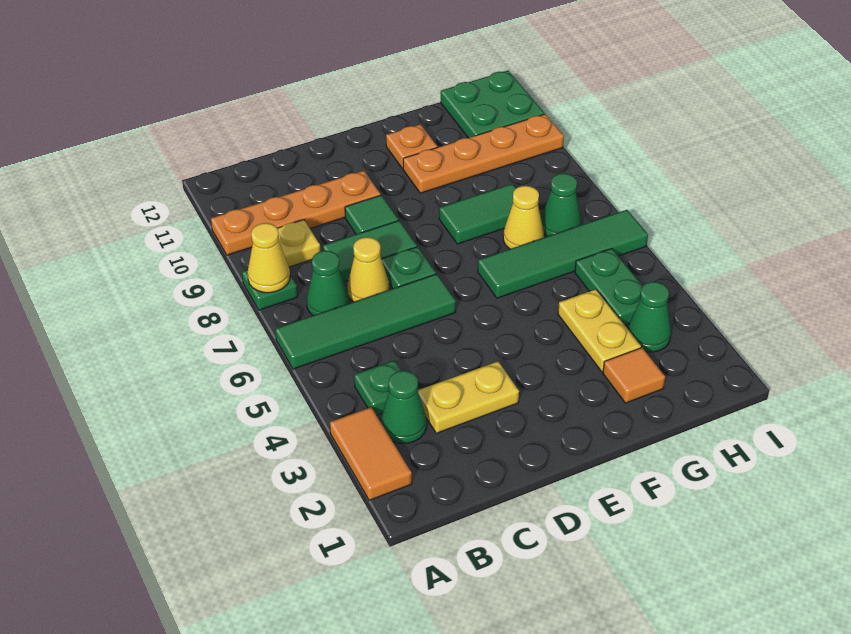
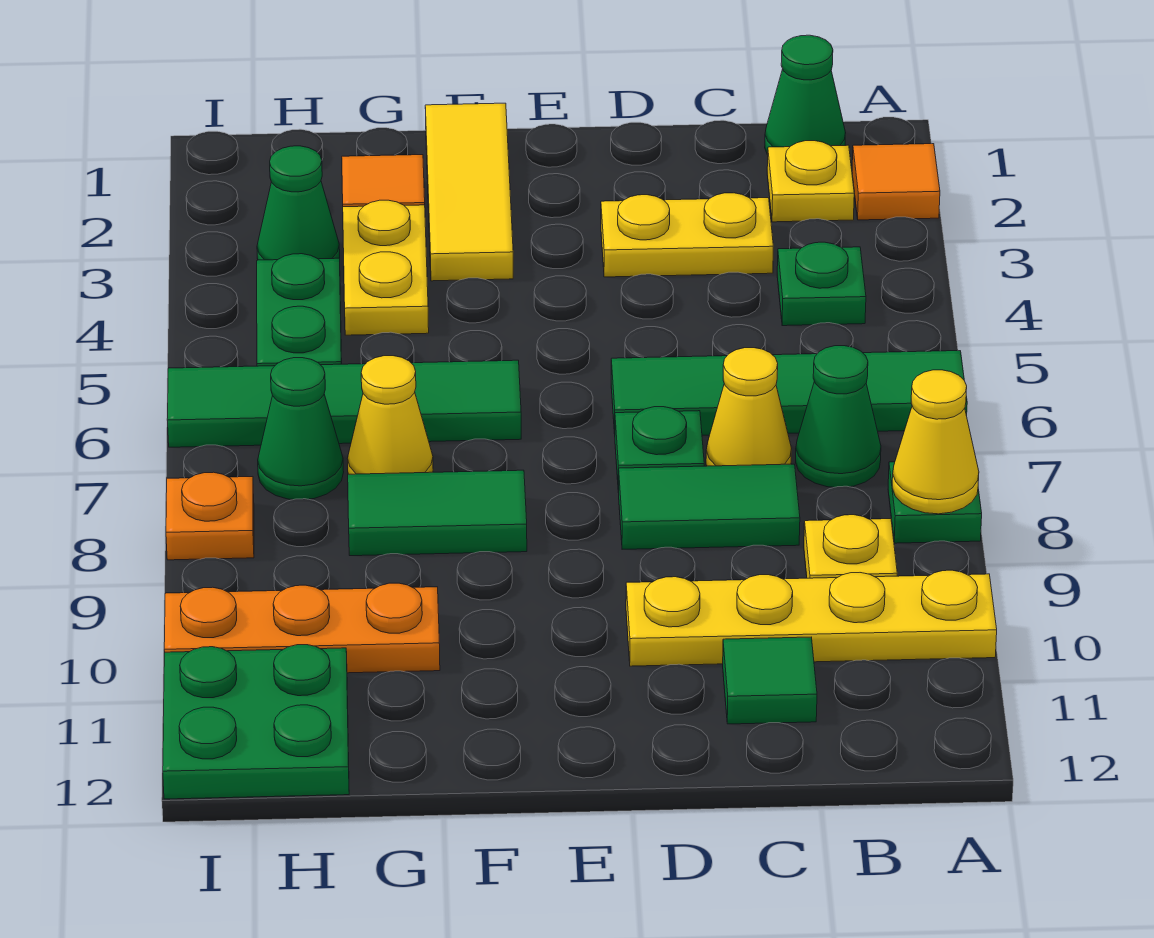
orange 1x2 tile [330,407,412,500] -> orange 1x1 tile [852,144,940,220]
orange 1x4 plate [211,171,381,255] -> yellow 1x4 plate [626,570,997,666]
none -> yellow 1x1 plate [767,141,854,222]
green 1x1 cone [381,371,426,443] -> green 1x1 cone moved to [765,35,846,155]
green 1x1 tile [345,195,399,234] -> green 1x1 tile moved to [723,637,817,724]
none -> yellow 1x3 tile [425,103,513,281]
orange 1x4 plate [403,114,564,193] -> orange 1x3 plate [164,583,440,673]
orange 1x1 plate [386,124,437,169] -> orange 1x1 plate moved to [166,472,254,560]

